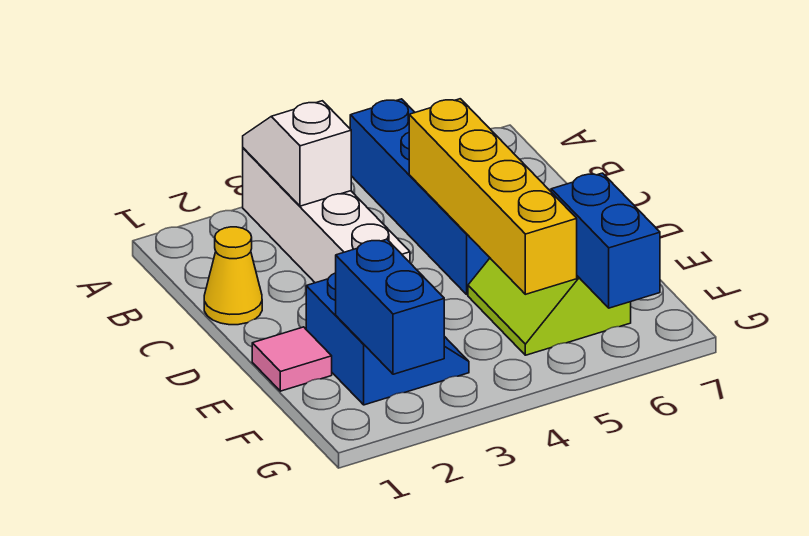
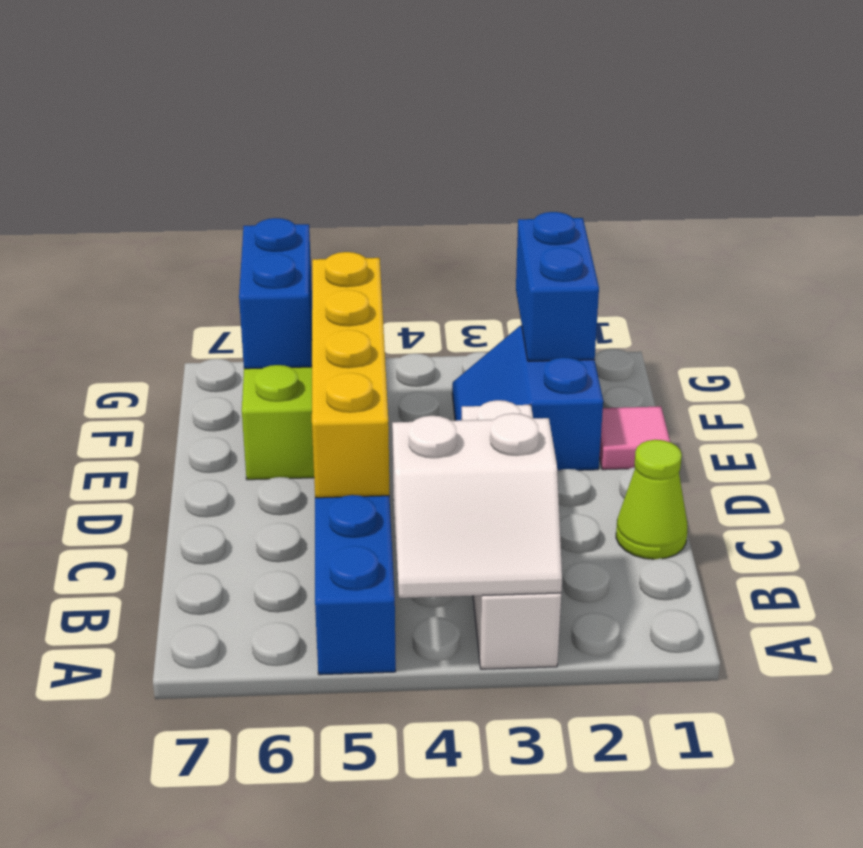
white 1x2 slope [243,101,351,206] -> white 2x2 slope [392,413,562,598]
yellow 1x1 cone [204,227,262,325] -> lime 1x1 cone [616,440,687,559]

